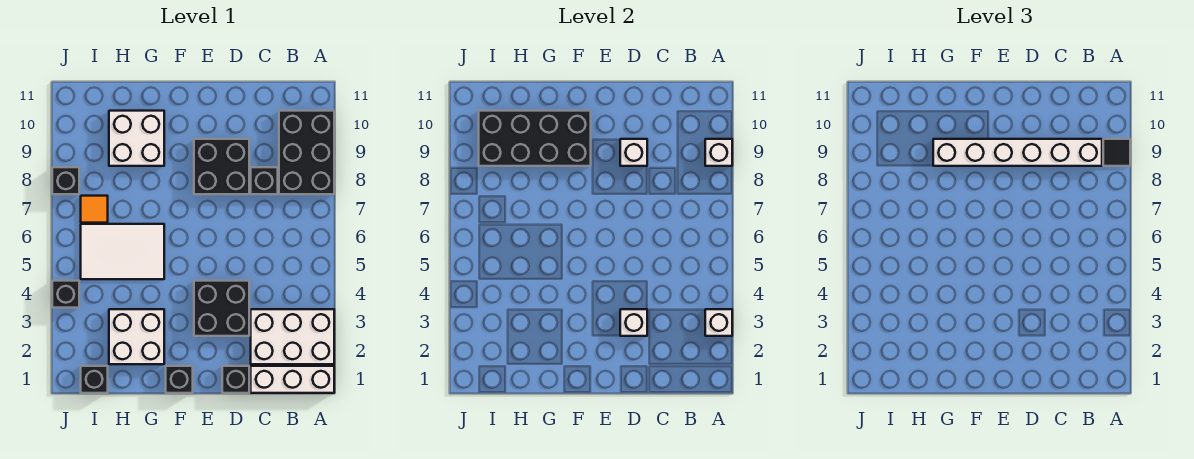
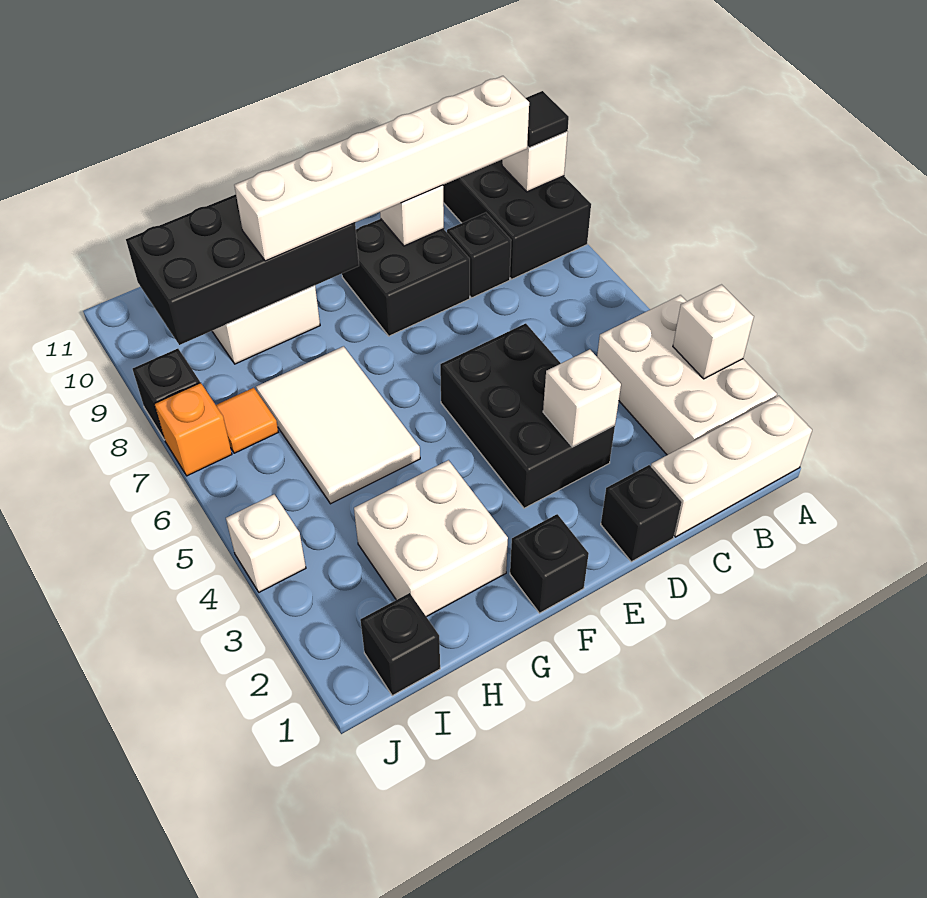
white 2x3 brick [251,309,334,364] -> white 2x3 brick turned to [597,295,777,455]
black 2x2 brick [194,281,249,336] -> black 2x3 brick [440,323,615,508]
white 2x3 tile [81,224,164,279] -> white 2x3 tile turned to [256,346,420,504]
black 1x1 brick [52,281,79,308] -> white 1x1 brick [226,495,306,592]
none -> orange 1x1 brick [155,383,232,476]

